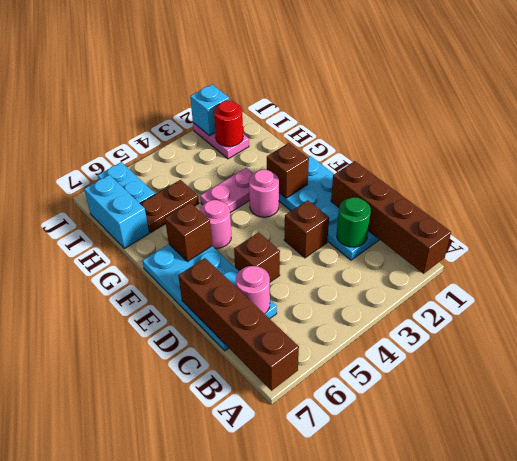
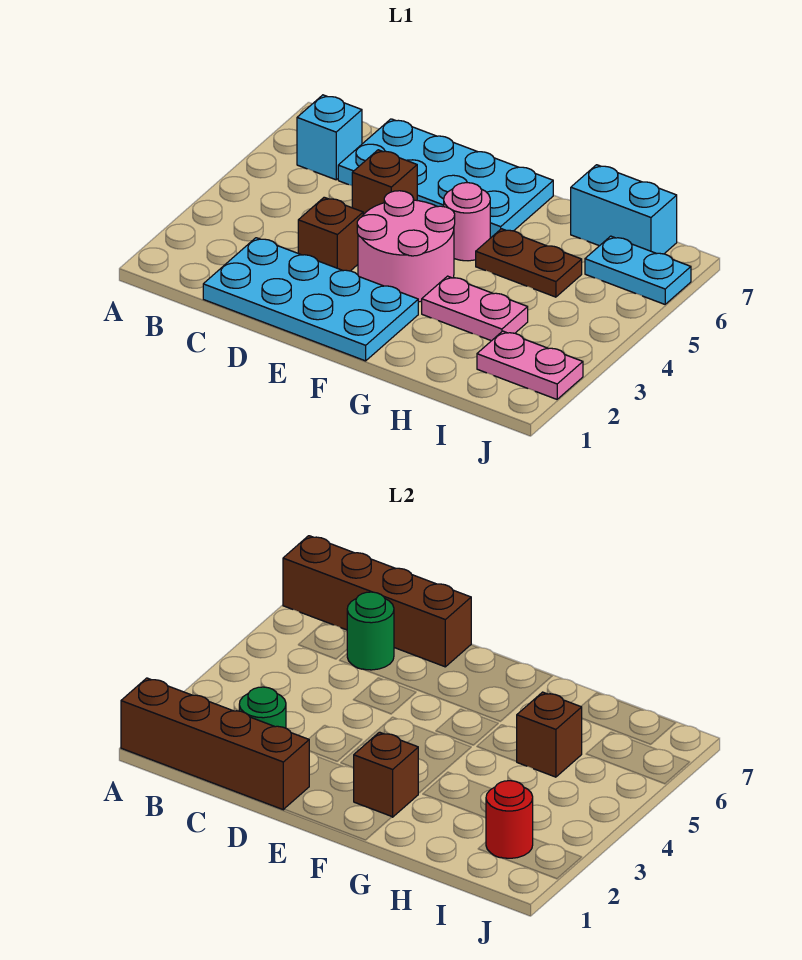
pink 1x1 round brick [236,266,270,314] -> green 1x1 round brick [347,592,394,670]
pink 1x1 round brick [249,170,279,217] -> pink 2x2 round brick [357,191,455,302]
brown 1x1 brick [165,203,212,262] -> brown 1x1 brick moved to [516,692,582,777]
pink 1x2 plate [200,168,253,213] -> pink 1x2 plate turned to [422,276,528,341]
brown 1x2 plate [140,180,199,233] -> brown 1x2 plate turned to [476,229,582,297]
cyan 1x1 brick [190,85,229,136] -> cyan 1x1 brick moved to [297,95,362,180]

